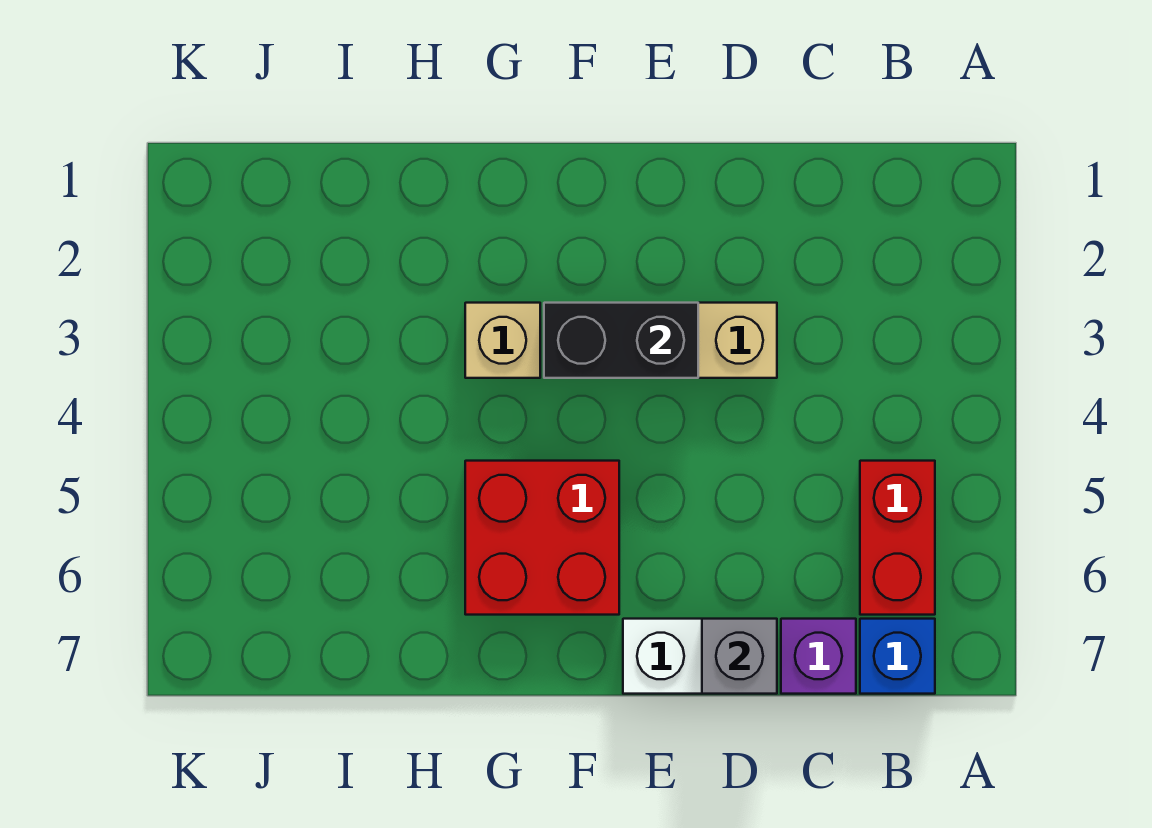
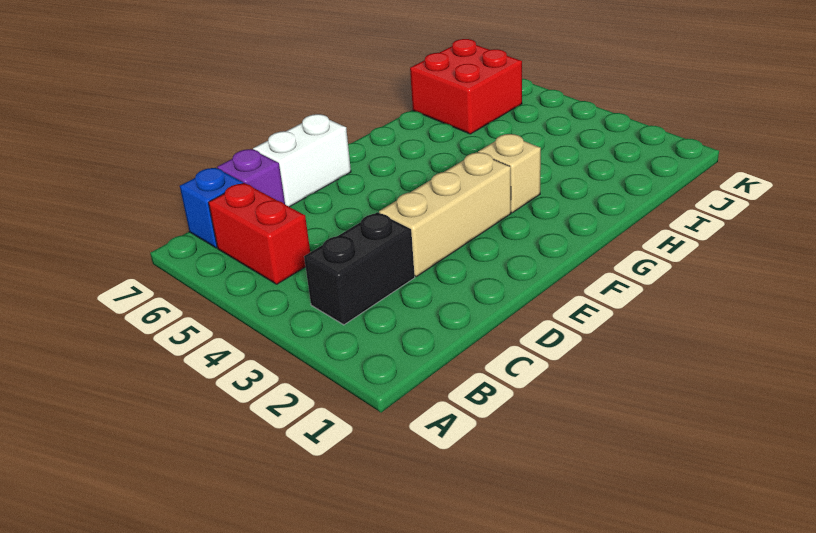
grey 1x1 brick [702,619,777,694] -> none
black 1x2 brick [544,303,698,378] -> black 1x2 brick moved to [304,212,415,325]
red 2x2 brick [465,461,619,615] -> red 2x2 brick moved to [410,39,522,134]

